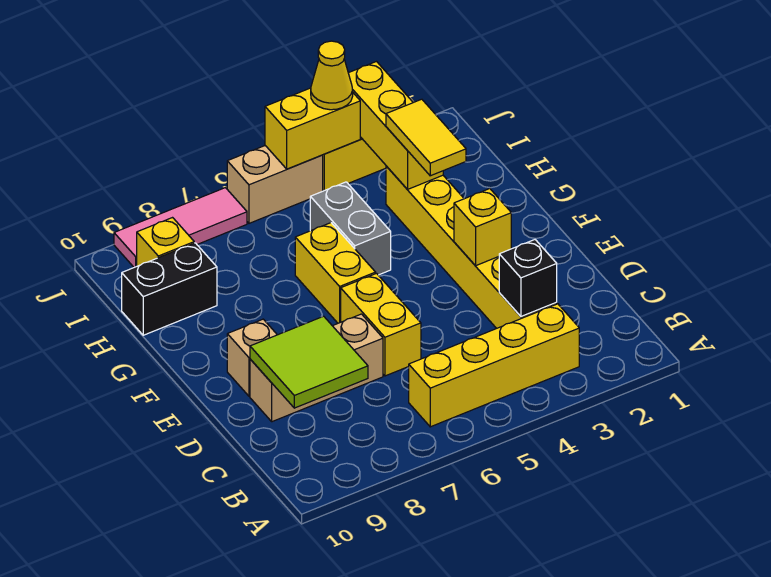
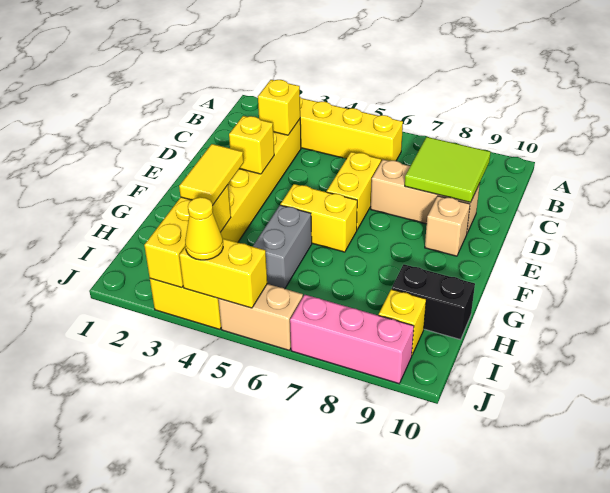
black 1x1 brick [499,240,557,316] -> yellow 1x1 brick [258,80,300,135]
yellow 1x2 brick [295,223,376,323] -> yellow 1x2 brick turned to [281,184,357,252]
pink 1x3 tile [114,188,247,267] -> pink 1x3 brick [290,295,414,384]

